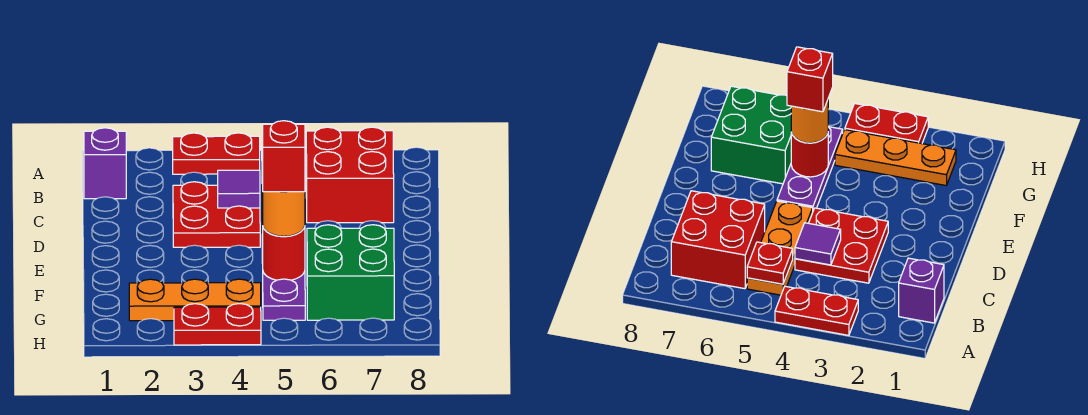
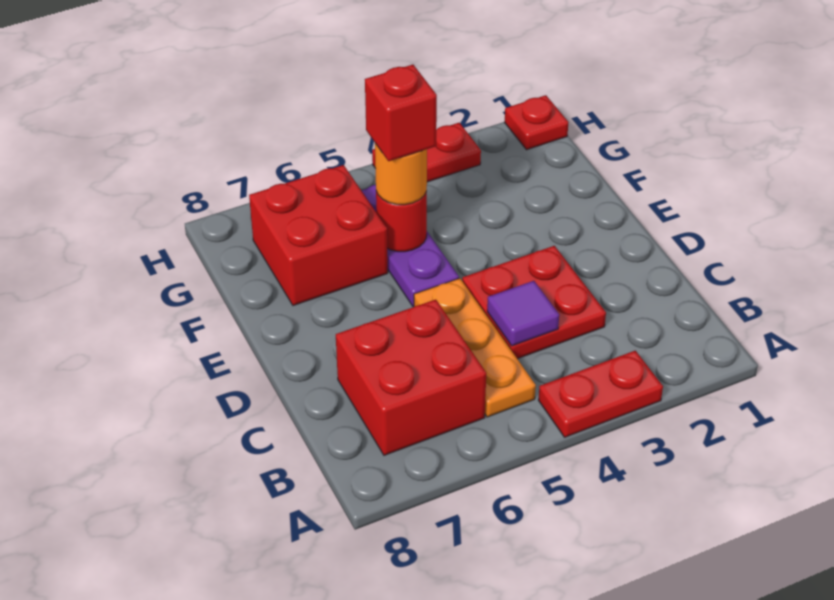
purple 1x1 brick [84,128,126,199] -> none
red 1x1 plate [747,242,793,284] -> red 1x1 plate moved to [505,95,569,150]
green 2x2 brick [307,225,394,320] -> red 2x2 brick [249,165,388,306]
orange 1x3 plate [129,279,261,321] -> none

